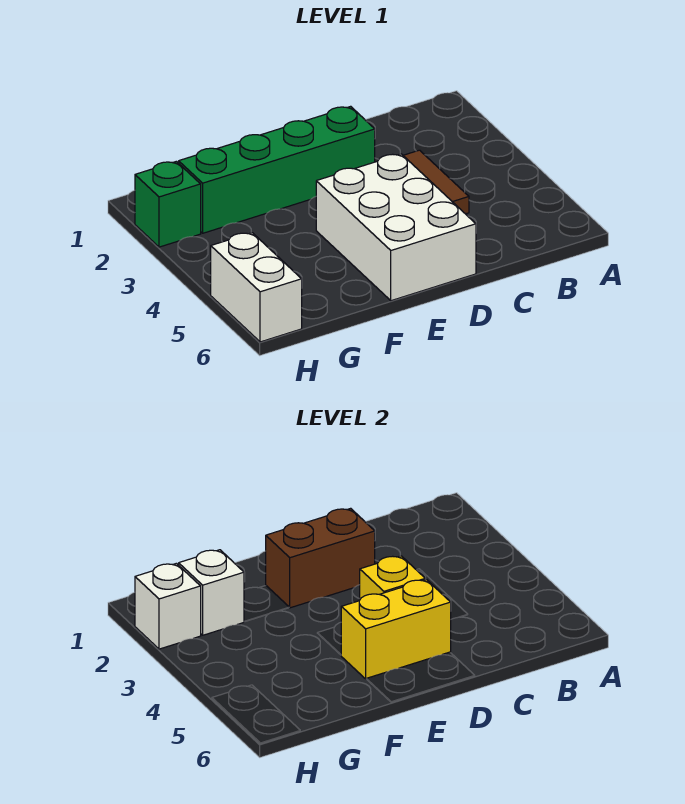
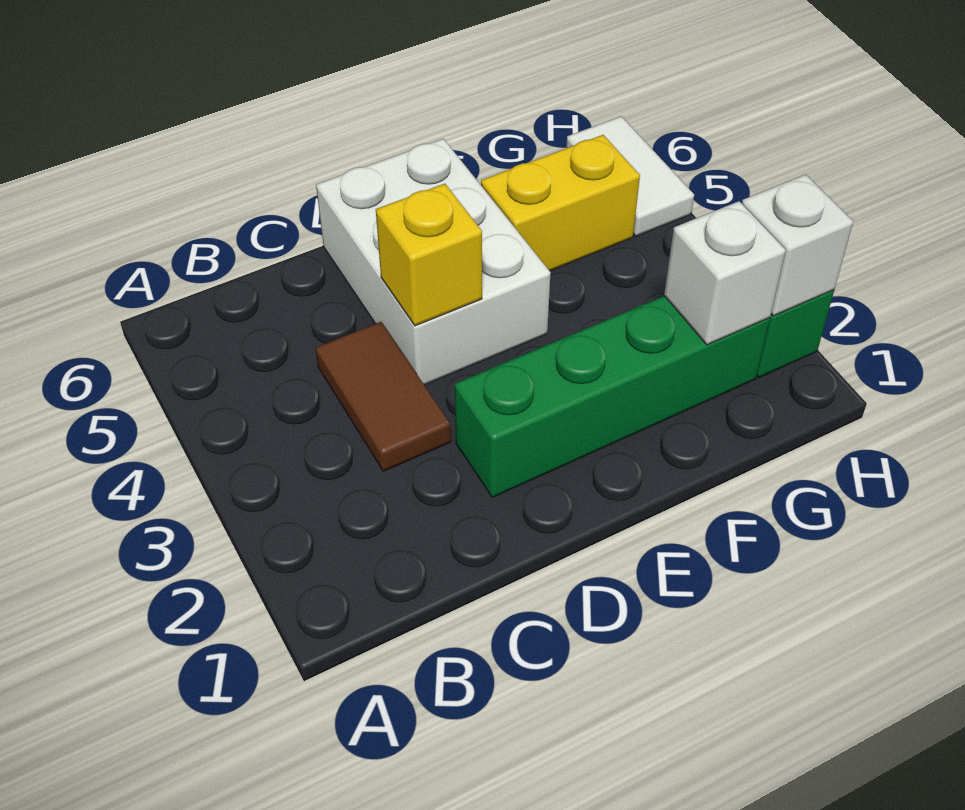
brown 1x2 brick [266,508,375,608] -> none
yellow 1x2 brick [341,580,451,679] -> yellow 1x2 brick moved to [481,135,640,271]
white 1x2 brick [211,233,302,342] -> white 1x2 tile [566,116,694,236]

